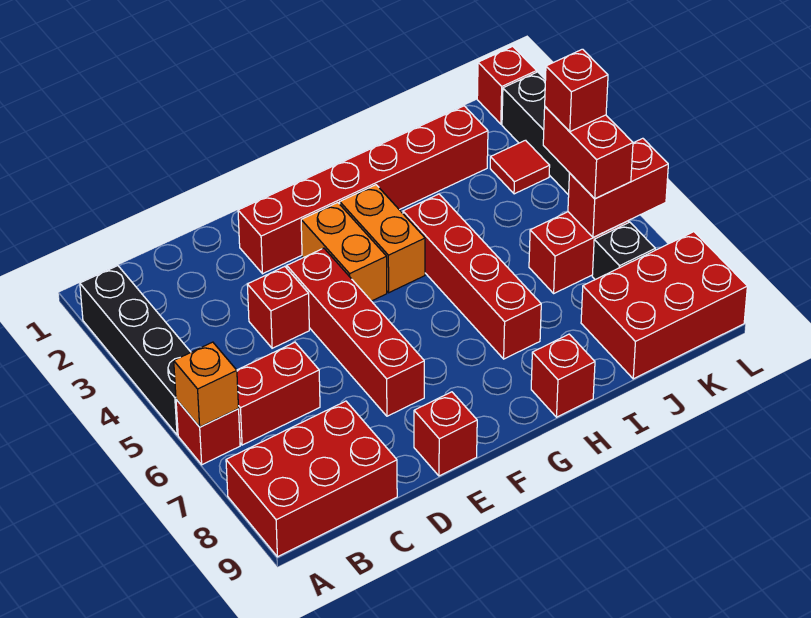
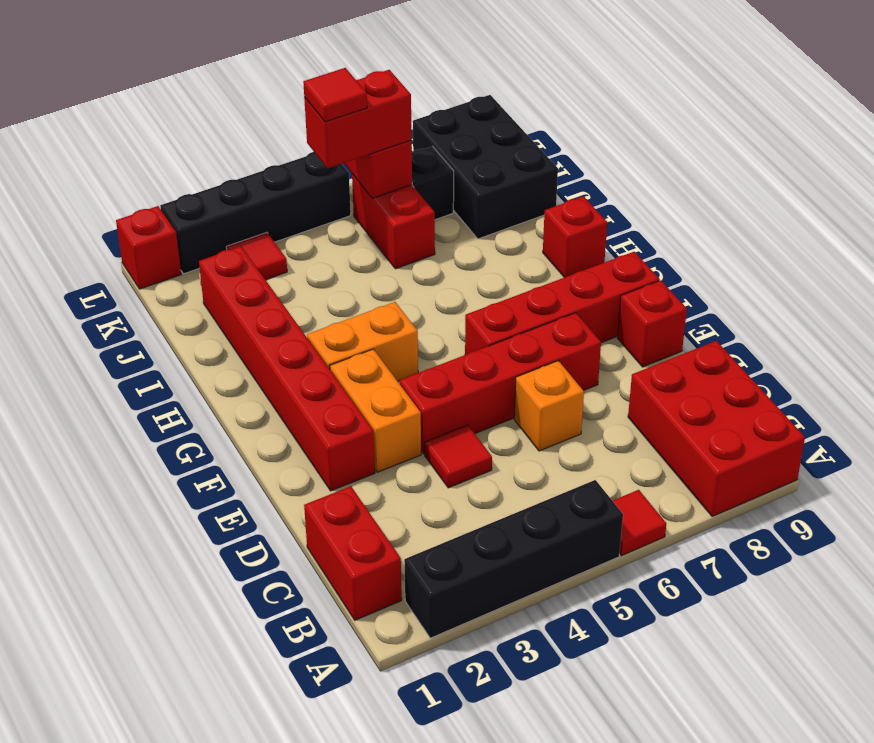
red 1x1 brick [176,399,240,465] -> red 1x1 tile [613,490,666,556]
orange 1x1 brick [174,342,239,427] -> orange 1x1 brick moved to [514,361,584,451]
red 1x2 brick [237,342,320,445] -> red 1x2 brick moved to [304,486,402,620]
red 1x1 brick [247,266,309,348] -> red 1x1 tile [424,425,492,488]
orange 1x2 brick [301,203,387,301] -> orange 1x2 brick turned to [330,349,421,472]
red 1x4 brick [403,194,541,359] -> red 1x4 brick moved to [465,252,660,355]
red 2x3 brick [581,232,747,379] -> black 2x3 brick [413,95,558,239]
red 1x1 brick [545,49,608,132] -> red 1x1 tile [303,68,367,122]

